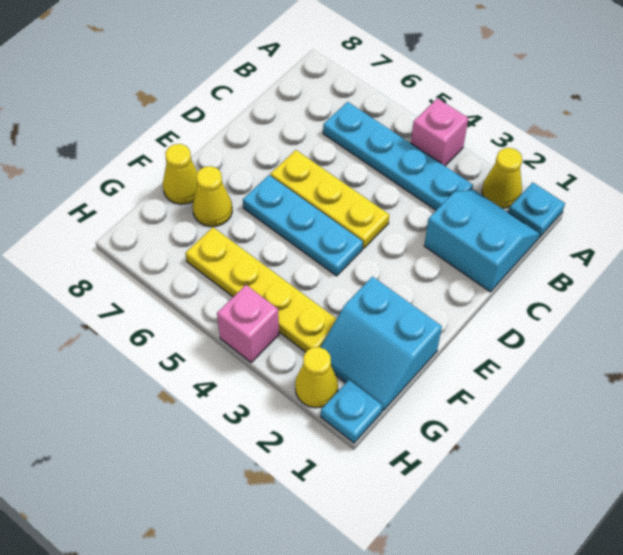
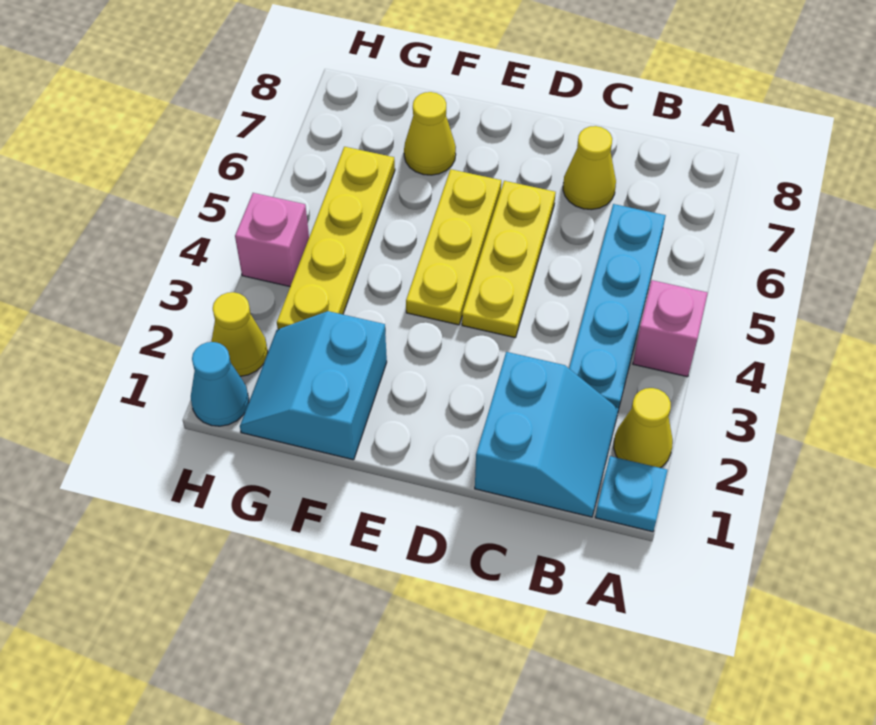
cyan 1x3 plate [243,175,363,276] -> yellow 1x3 plate [406,169,501,325]
yellow 1x1 cone [163,144,198,204] -> yellow 1x1 cone moved to [563,126,616,210]
cyan 1x1 plate [321,380,382,443] -> cyan 1x1 cone [191,342,249,426]

